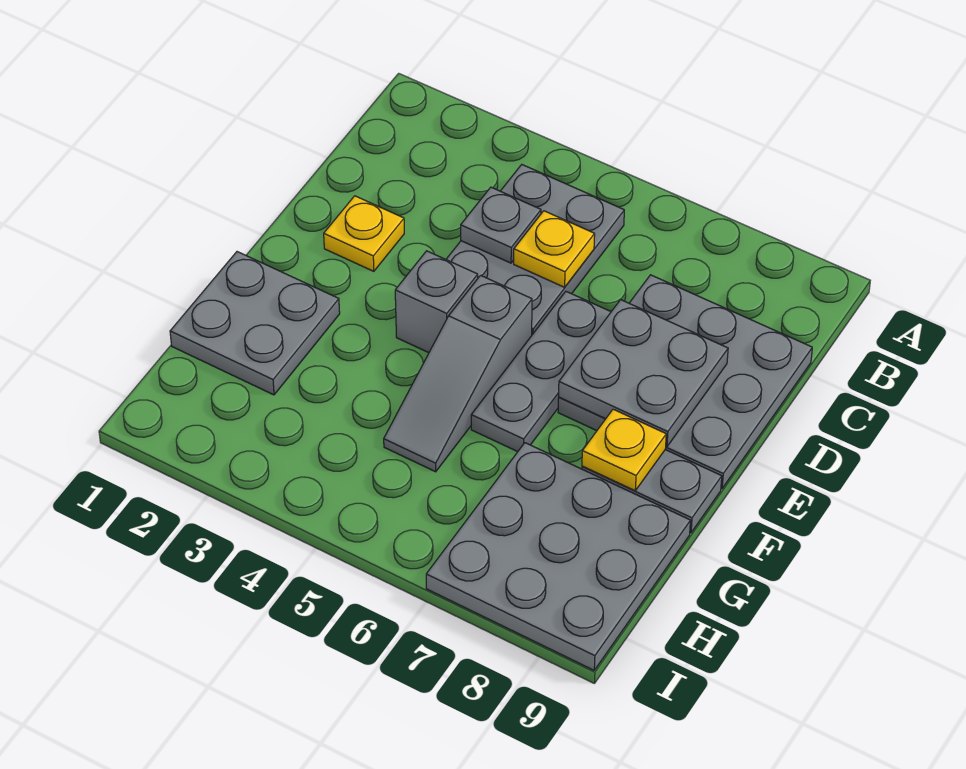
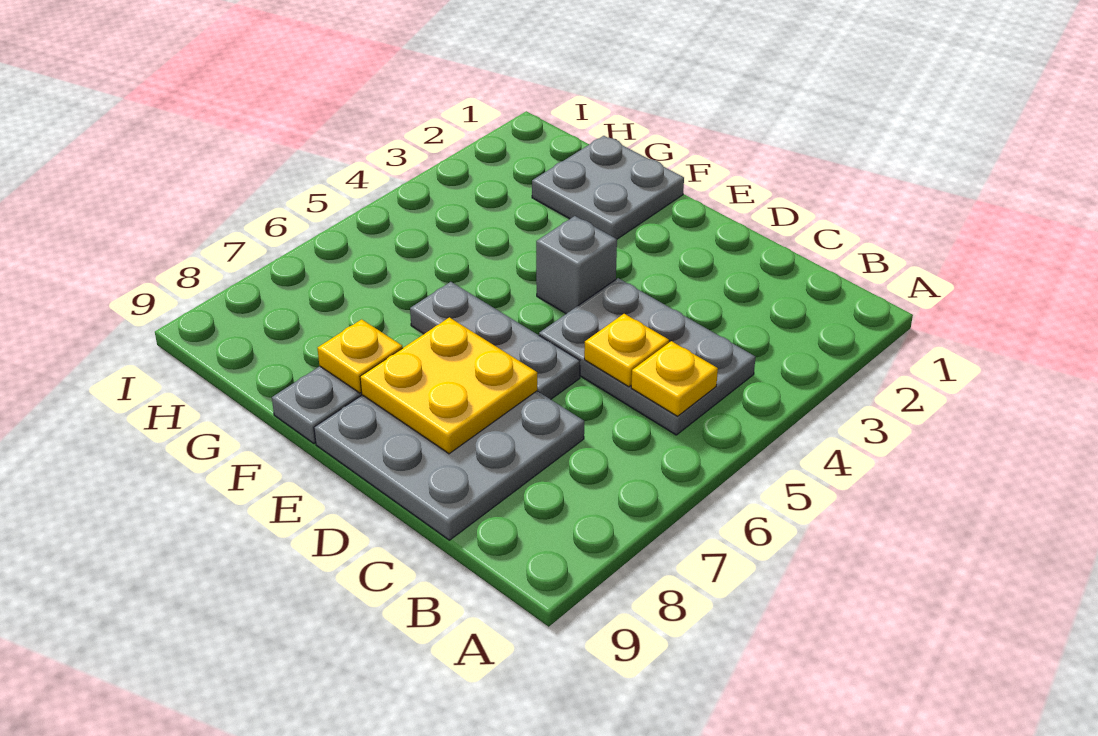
grey 1x1 plate [461,187,541,263] -> none
yellow 1x1 plate [324,196,404,271] -> yellow 1x1 plate moved to [631,341,718,416]
grey 2x2 plate [559,300,728,447] -> yellow 2x2 plate [360,317,537,454]
grey 1x3 slope [384,275,532,472] -> none
grey 3x3 plate [426,443,691,670] -> none

